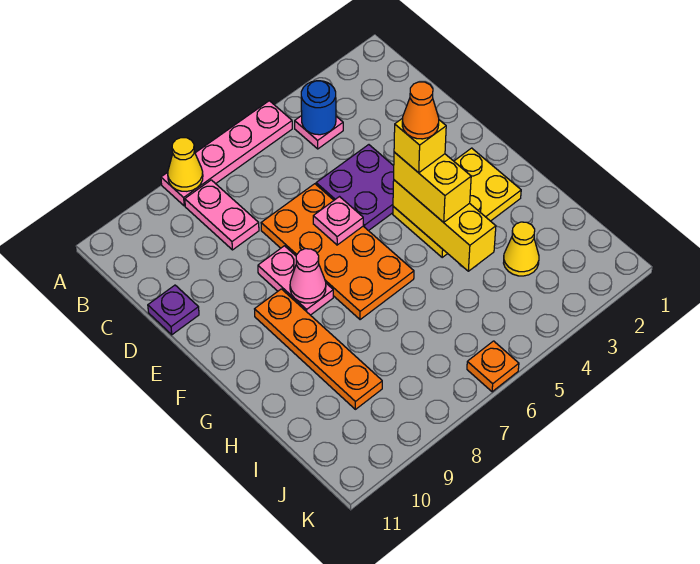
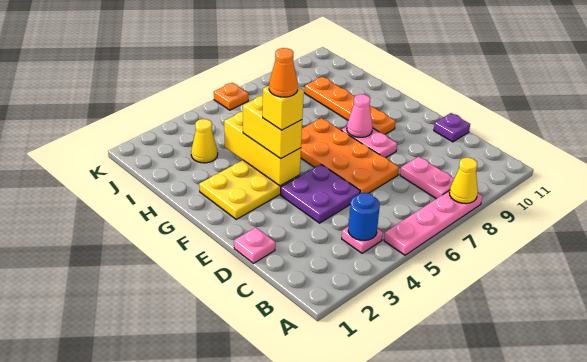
pink 1x1 plate [313,197,363,245] -> pink 1x1 plate moved to [234,227,275,263]

